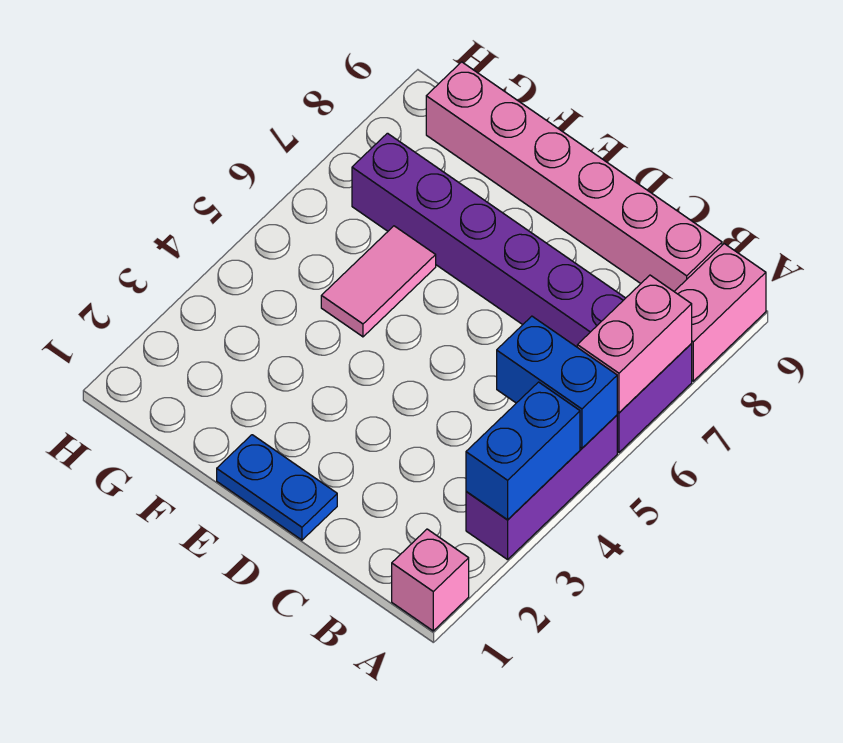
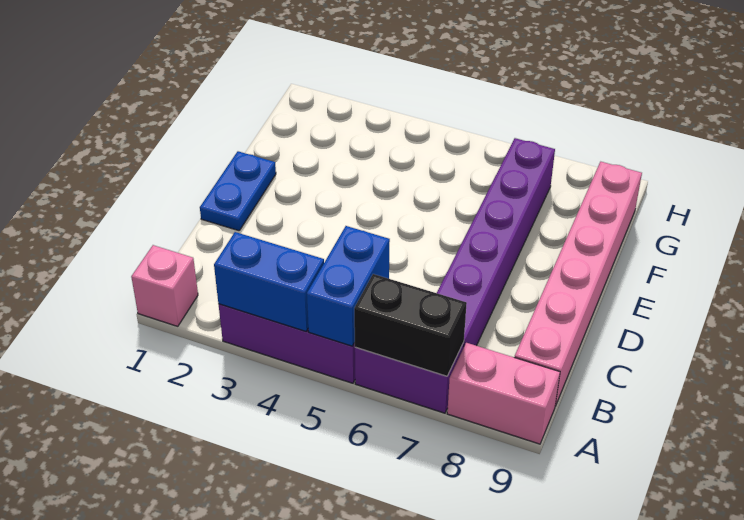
pink 1x2 brick [577,275,692,413] -> black 1x2 brick [354,274,467,376]
pink 1x2 tile [321,226,436,337] -> none

